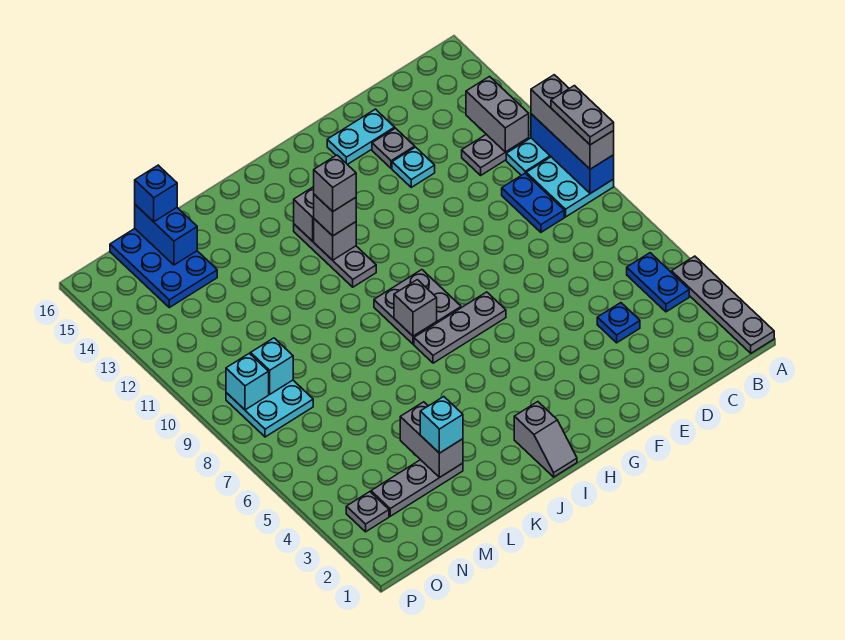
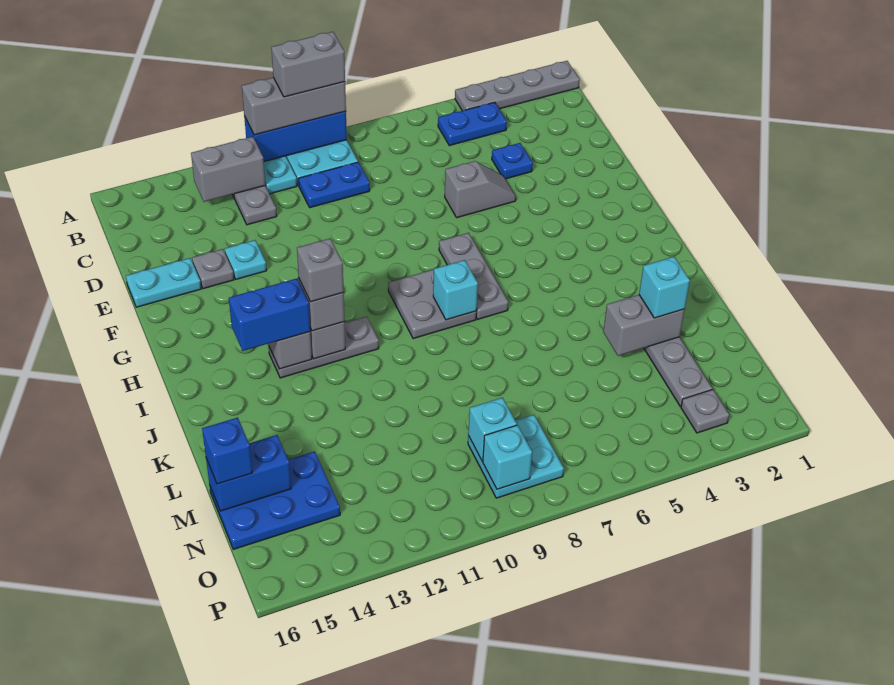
grey 1x2 plate [551,86,614,145] -> grey 1x2 brick [271,32,345,97]
cyan 1x2 plate [327,109,395,165] -> cyan 1x2 plate turned to [126,258,201,307]
grey 1x2 slope [514,402,577,477] -> grey 1x2 slope moved to [445,161,516,218]
grey 1x1 brick [394,280,437,336] -> cyan 1x1 brick [433,260,478,320]
none -> blue 1x2 brick [229,278,310,351]

